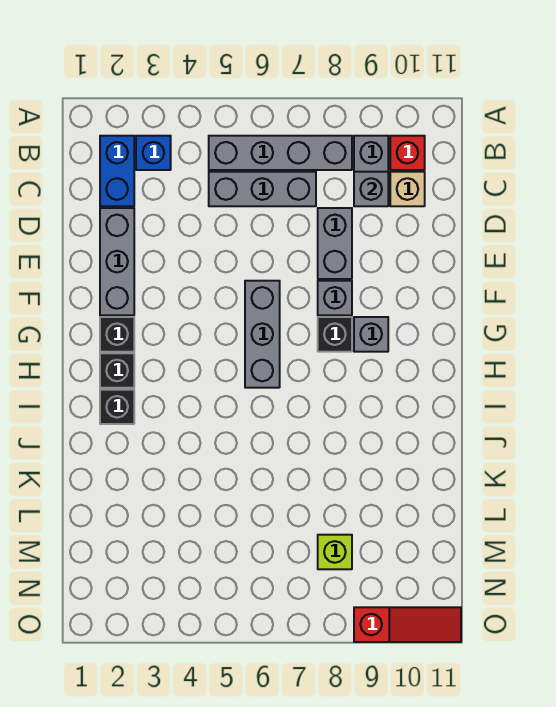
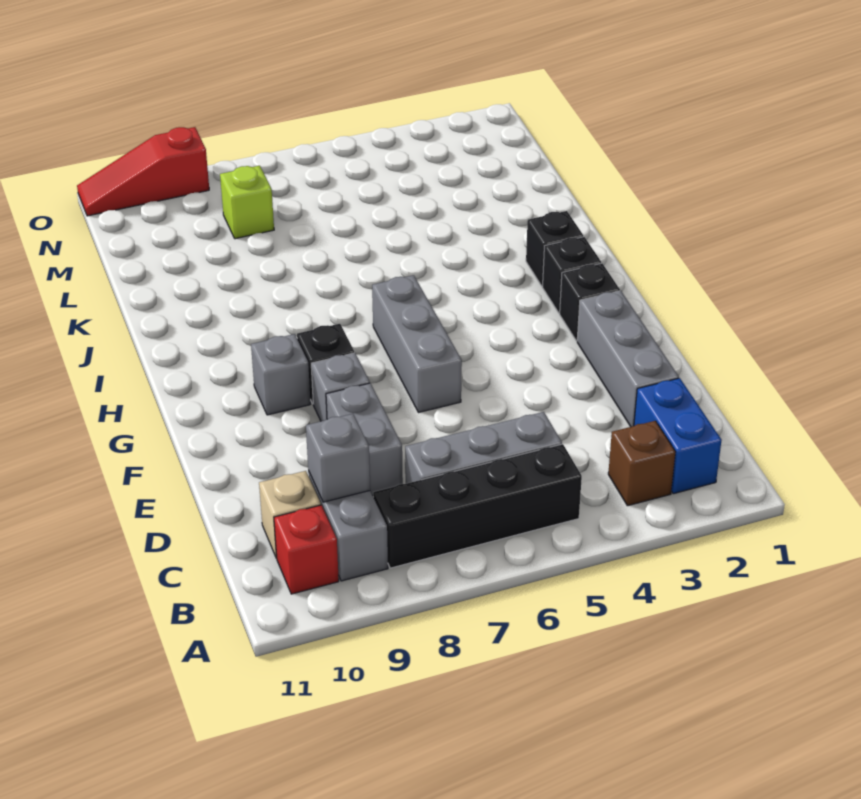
blue 1x1 brick [136,136,171,170] -> brown 1x1 brick [608,421,675,506]
grey 1x4 brick [209,136,352,170] -> black 1x4 brick [373,444,582,568]

